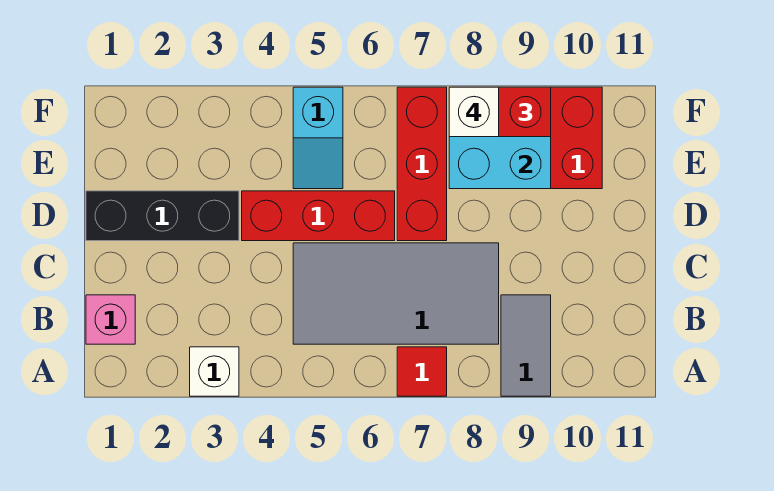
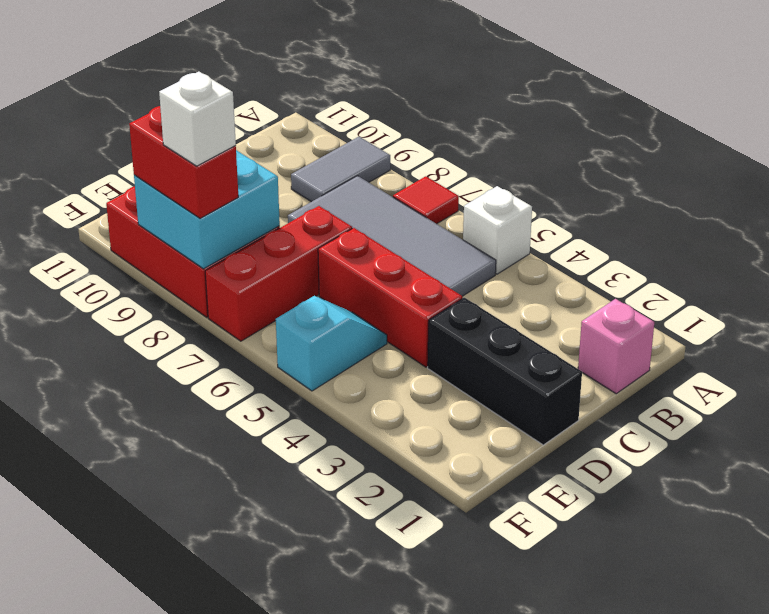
white 1x1 brick [190,347,239,396] -> white 1x1 brick moved to [463,186,532,274]

